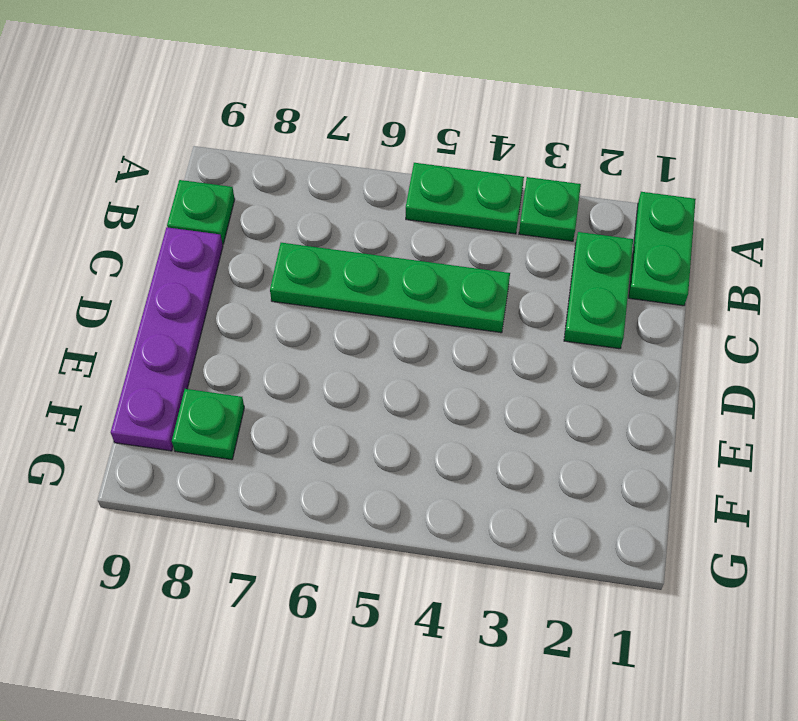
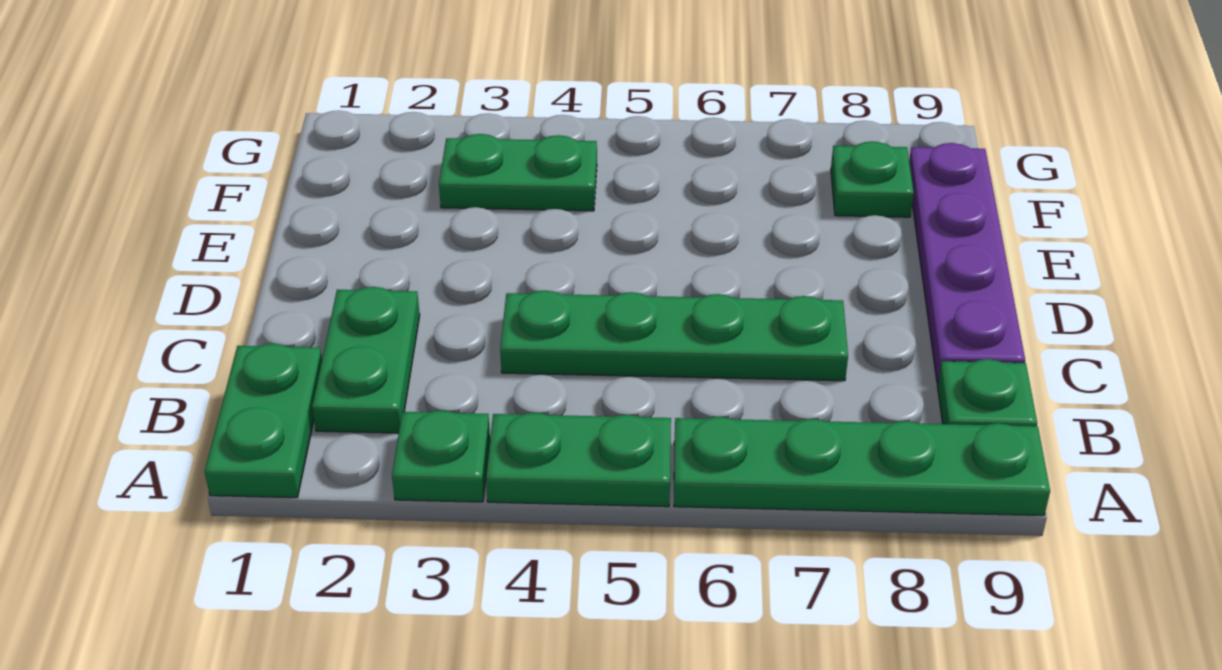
none -> green 1x4 plate [674,417,1050,516]
none -> green 1x2 plate [439,134,597,211]

